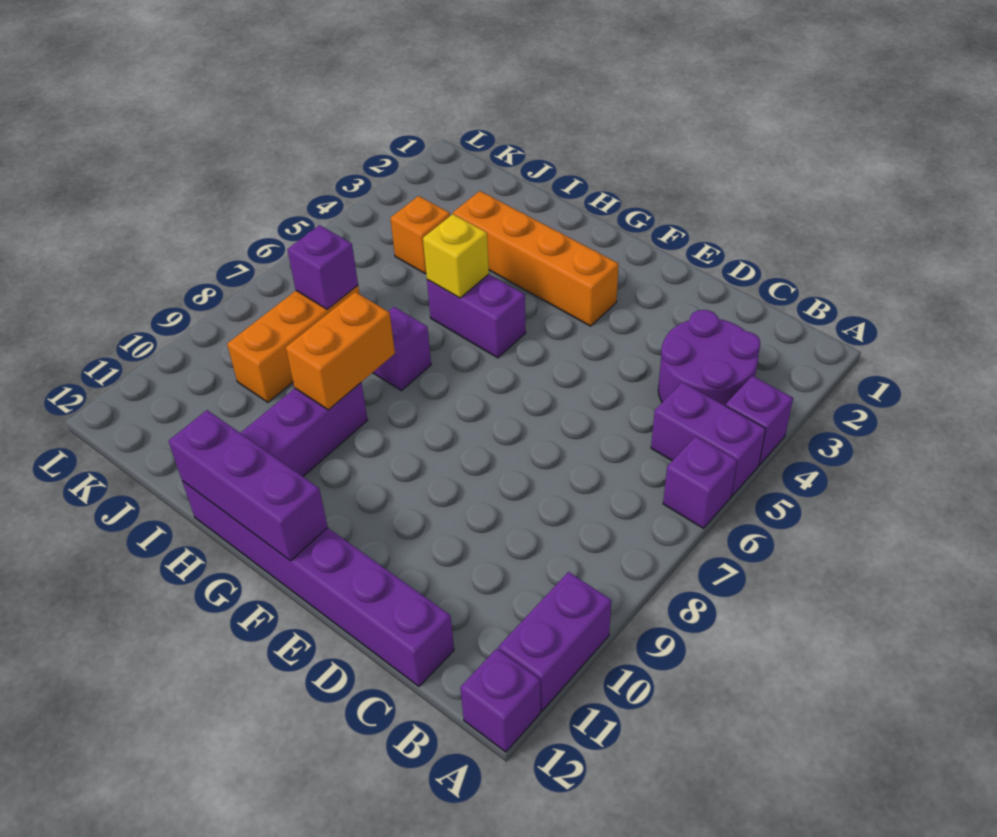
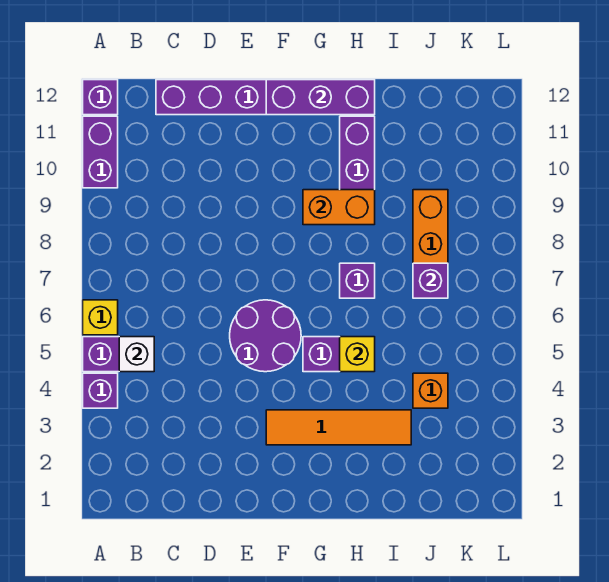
purple 1x1 brick [663,436,737,528] -> yellow 1x1 brick [83,300,118,335]
purple 2x2 round brick [658,310,760,406] -> purple 2x2 round brick moved to [230,300,301,372]
none -> white 1x1 brick [119,337,154,372]
orange 1x4 brick [453,191,619,326] -> orange 1x4 tile [266,410,411,445]
orange 1x2 brick [286,292,395,410] -> orange 1x2 brick turned to [303,190,375,225]

